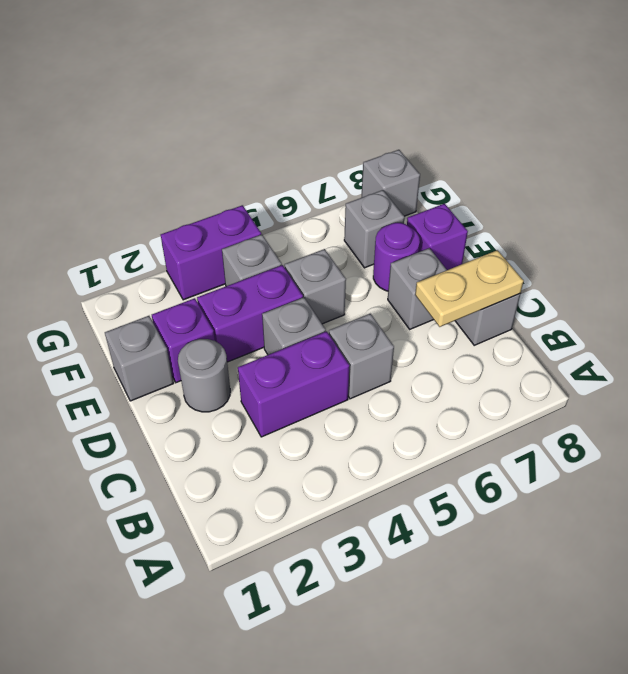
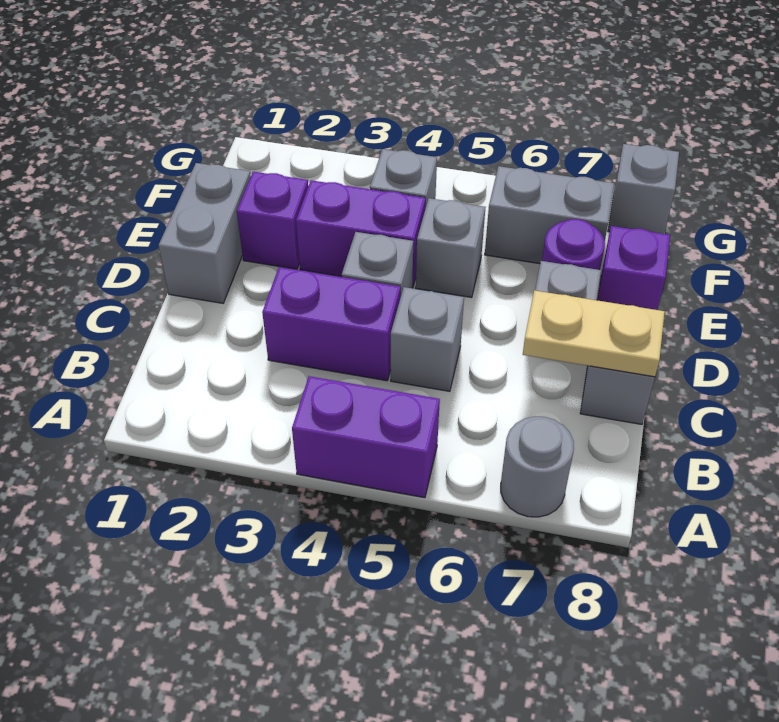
grey 1x1 round brick [178,339,230,412] -> grey 1x1 round brick moved to [501,416,574,517]
grey 1x1 brick [105,316,174,401] -> grey 1x2 brick [158,163,251,303]
grey 1x1 brick [344,190,404,268] -> grey 1x2 brick [485,166,614,264]
purple 1x2 brick [161,205,261,300] -> purple 1x2 brick moved to [292,376,440,498]

